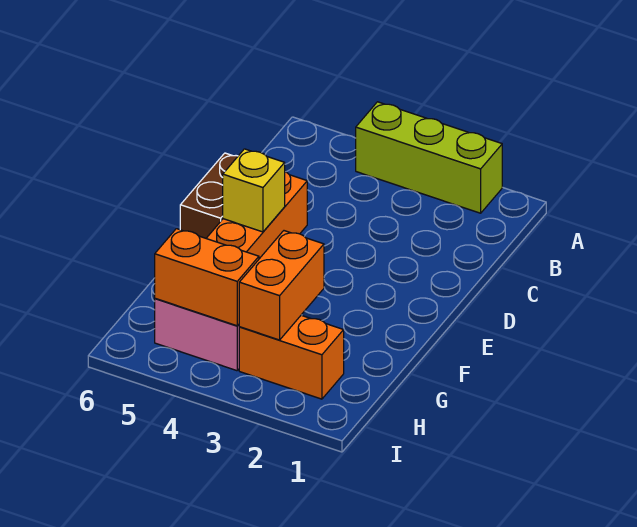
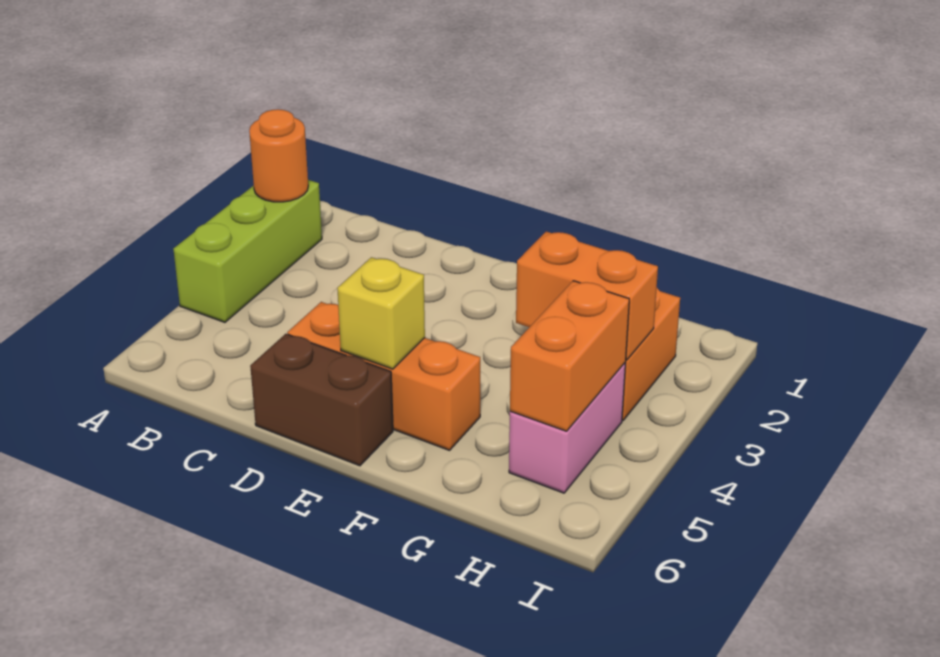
none -> orange 1x1 round brick [249,109,308,202]

